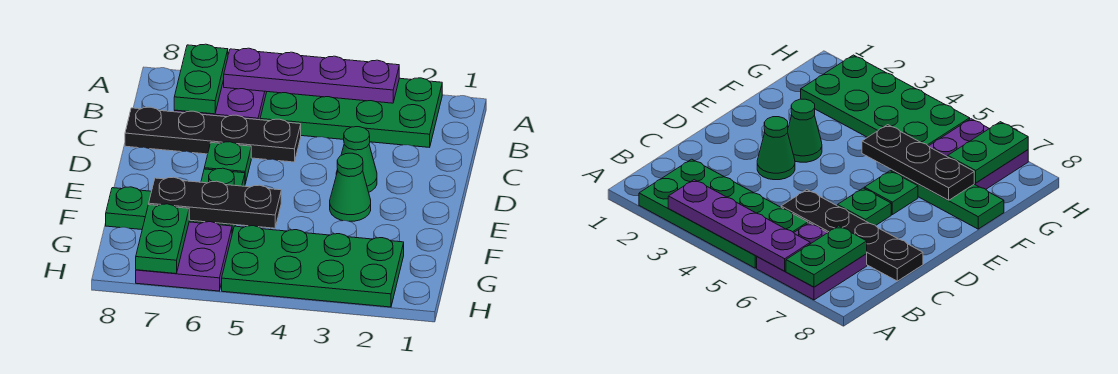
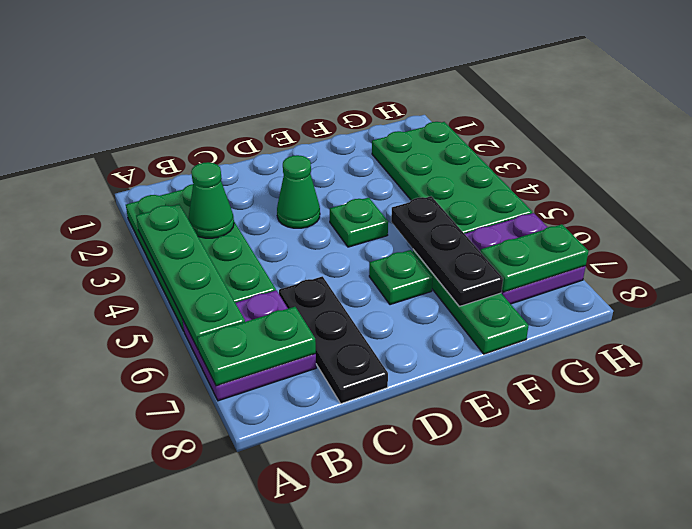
purple 1x4 plate [224,48,399,103] -> green 1x4 plate [136,204,245,350]
black 1x4 plate [125,107,301,162] -> black 1x3 plate [279,276,388,404]
green 1x1 plate [204,142,251,184] -> green 1x1 plate moved to [330,198,388,247]
green 1x1 cone [330,153,371,221] -> green 1x1 cone moved to [188,162,234,238]

